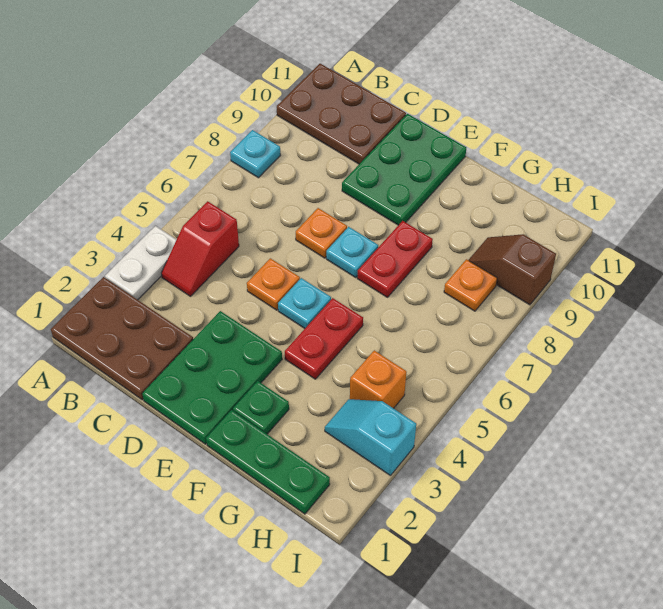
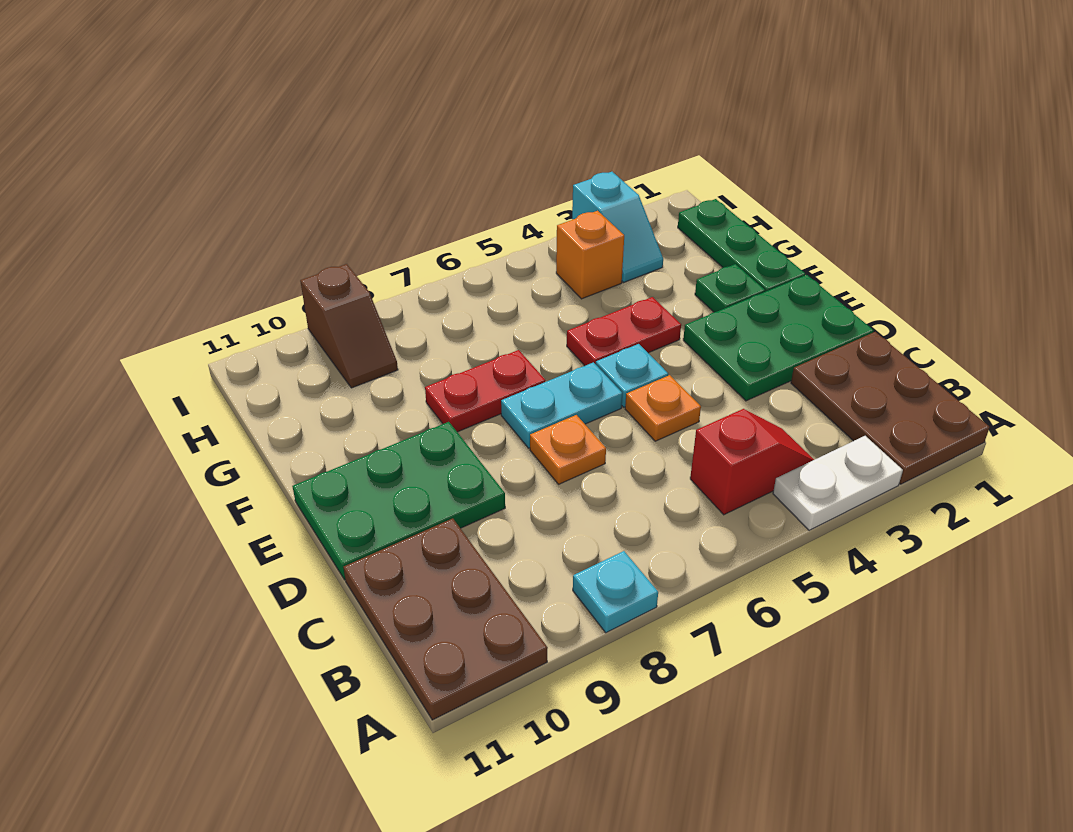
cyan 1x1 plate [326,227,378,278] -> cyan 1x2 plate [501,362,622,448]
orange 1x1 plate [444,259,497,311] -> none

